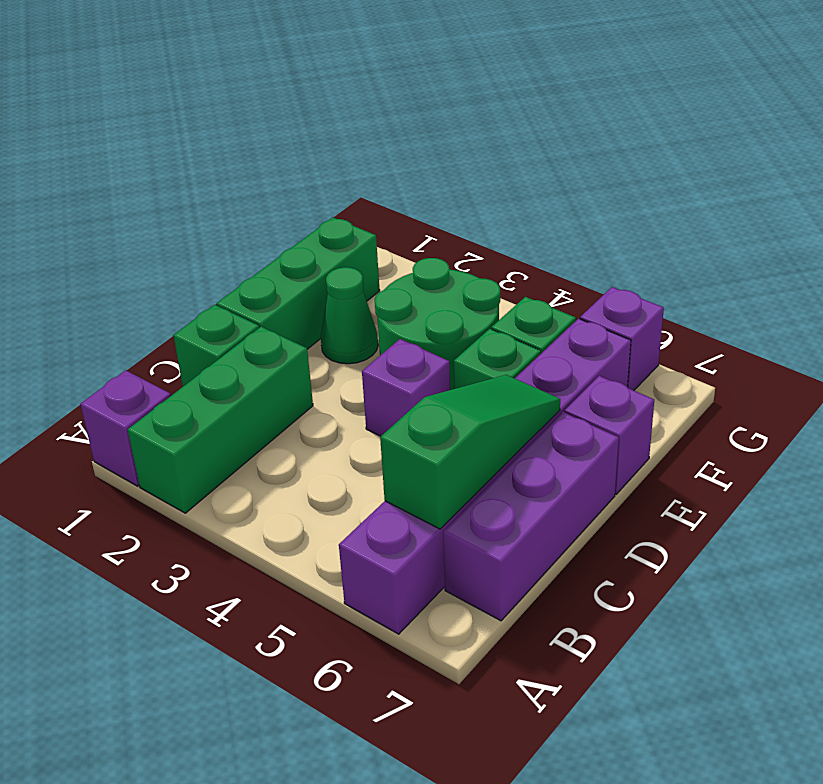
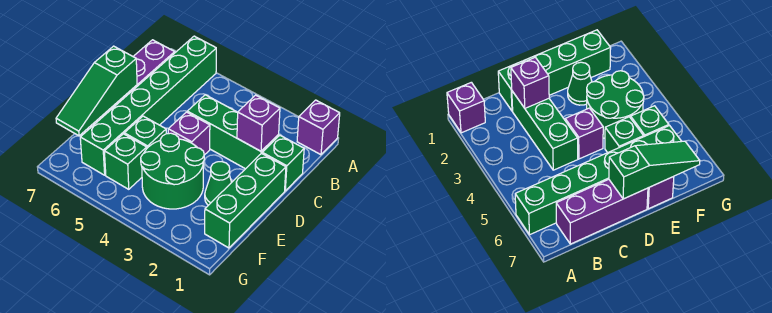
green 1x3 brick [128,327,313,513] -> green 1x3 brick turned to [187,95,279,169]
purple 1x6 brick [339,319,631,634] -> green 1x6 brick [80,36,216,175]
green 1x3 slope [380,375,560,529] -> green 1x3 slope moved to [56,46,137,136]
purple 1x1 brick [580,287,664,390] -> purple 1x1 brick moved to [237,95,280,151]

